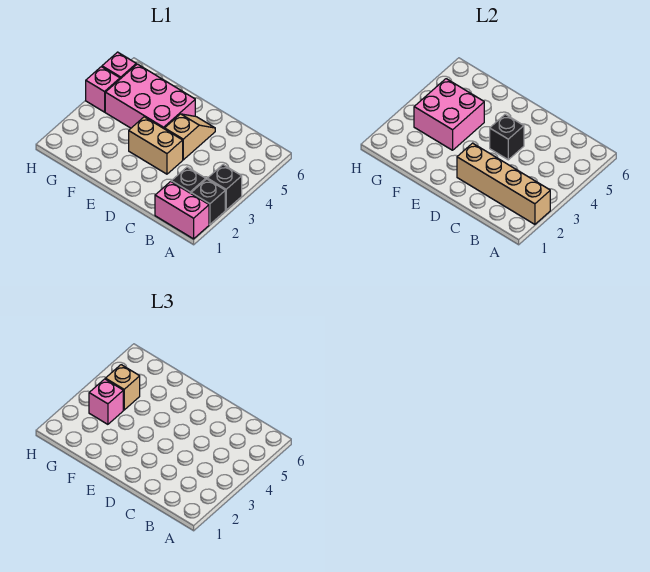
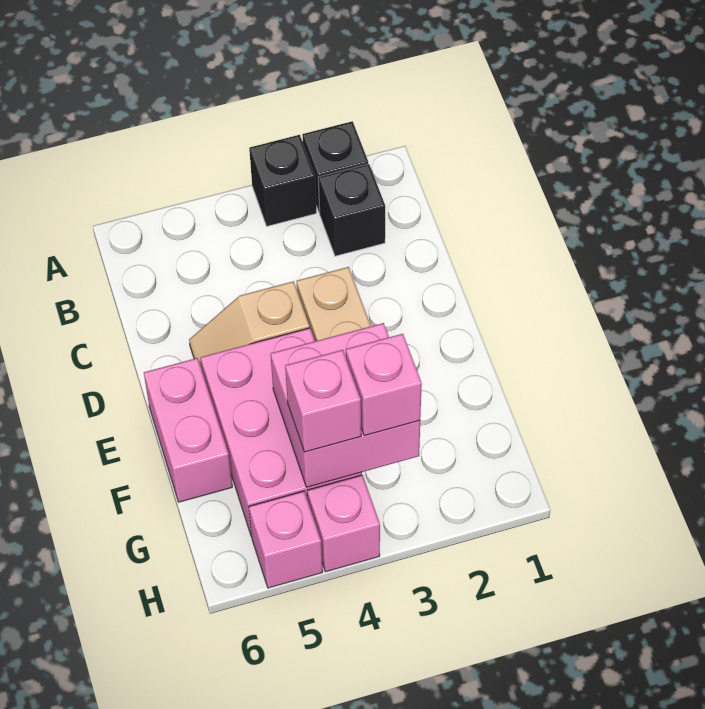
pink 1x2 brick [155,182,209,239] -> pink 1x2 brick moved to [144,358,232,502]
tan 1x4 brick [457,143,550,224] -> none
black 1x1 brick [490,114,524,160] -> none
tan 1x1 brick [105,365,140,410] -> pink 1x1 brick [285,350,361,452]

